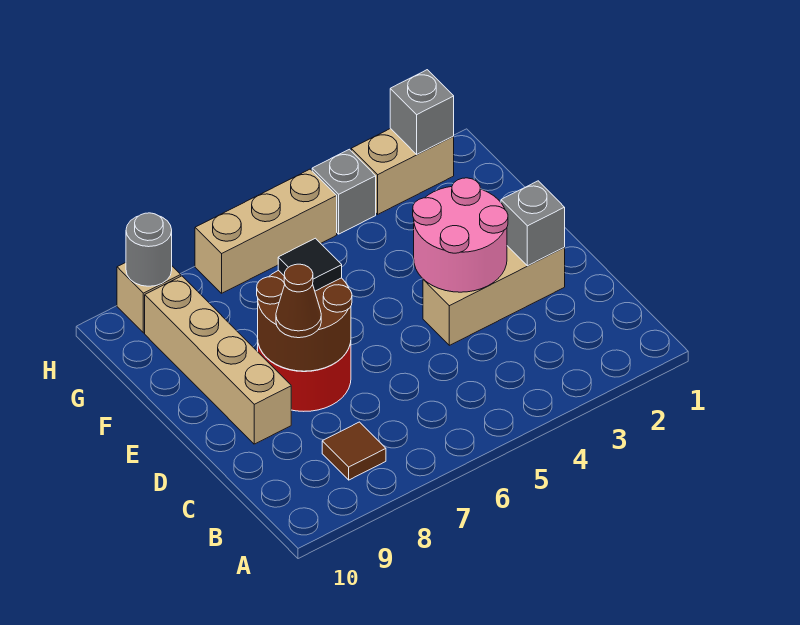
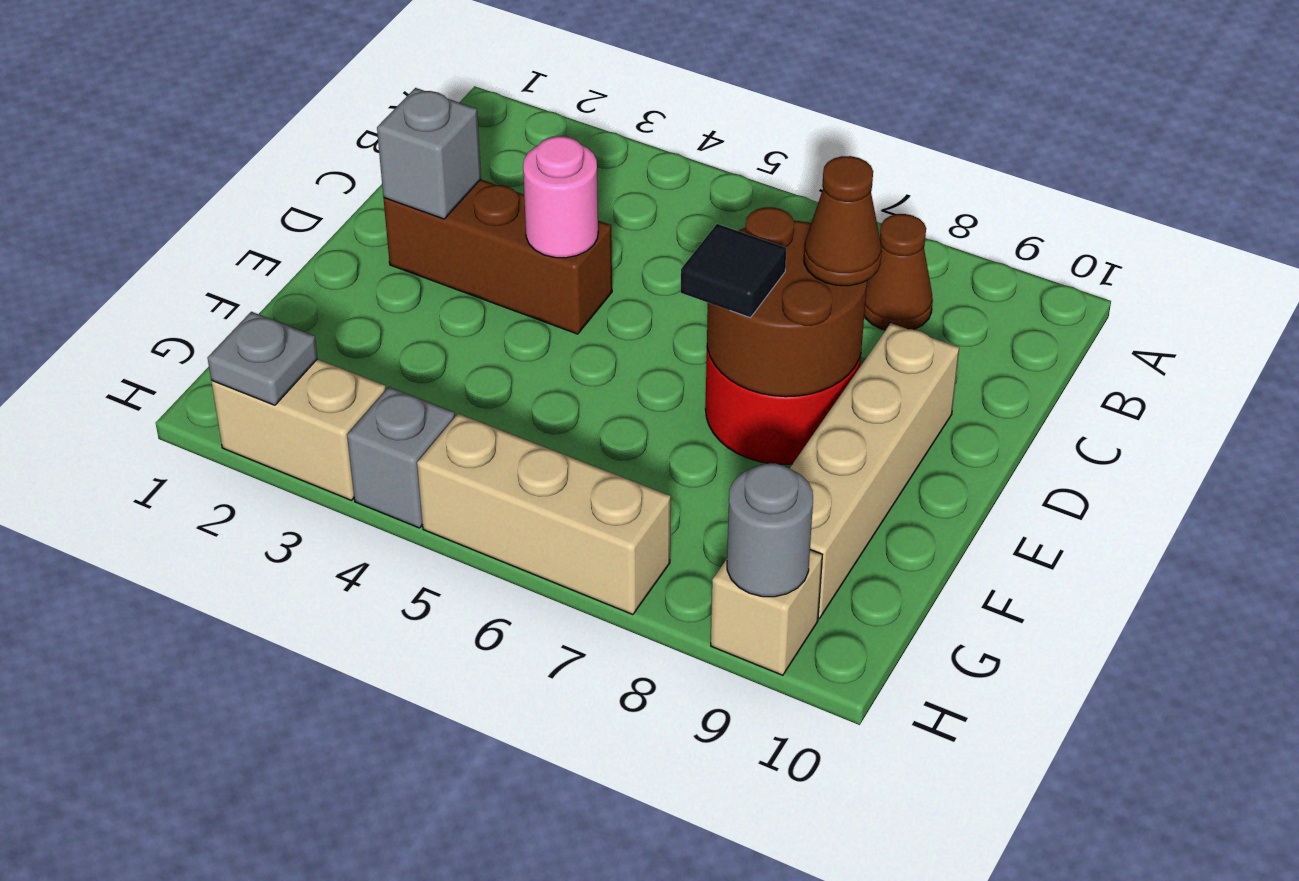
brown 1x1 tile [322,422,386,480] -> brown 1x1 cone [864,214,933,330]
tan 1x3 brick [423,246,565,345] -> brown 1x3 brick [384,179,612,334]
pink 2x2 round brick [413,178,508,292] -> pink 1x1 round brick [523,136,598,258]
grey 1x1 brick [390,70,454,154] -> grey 1x1 plate [208,312,318,405]

